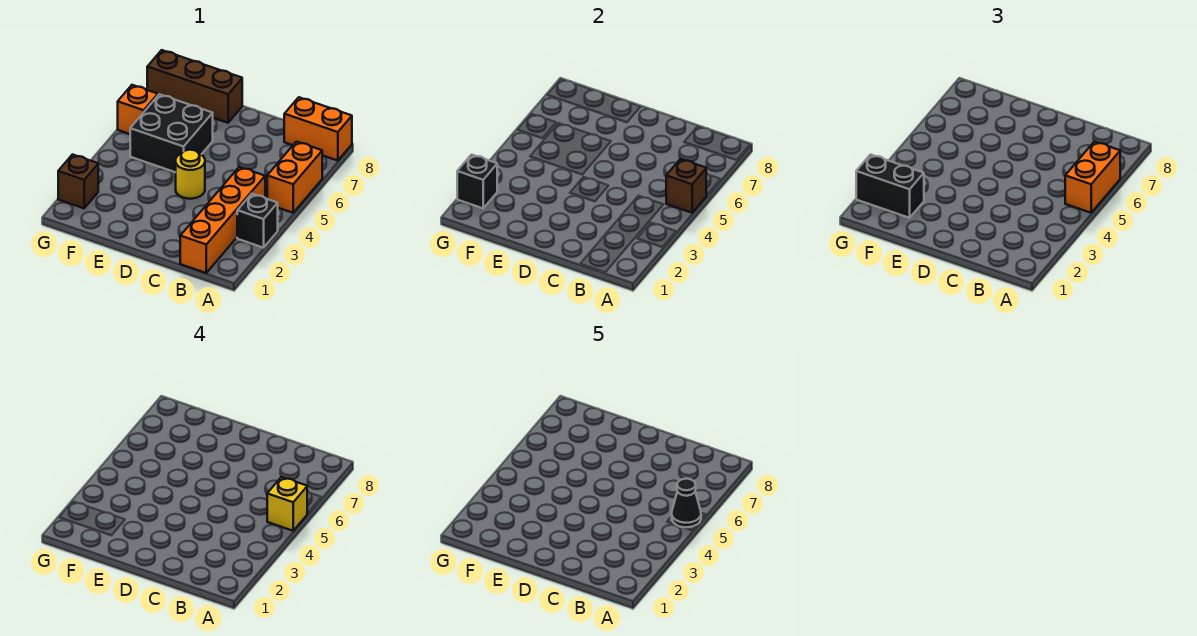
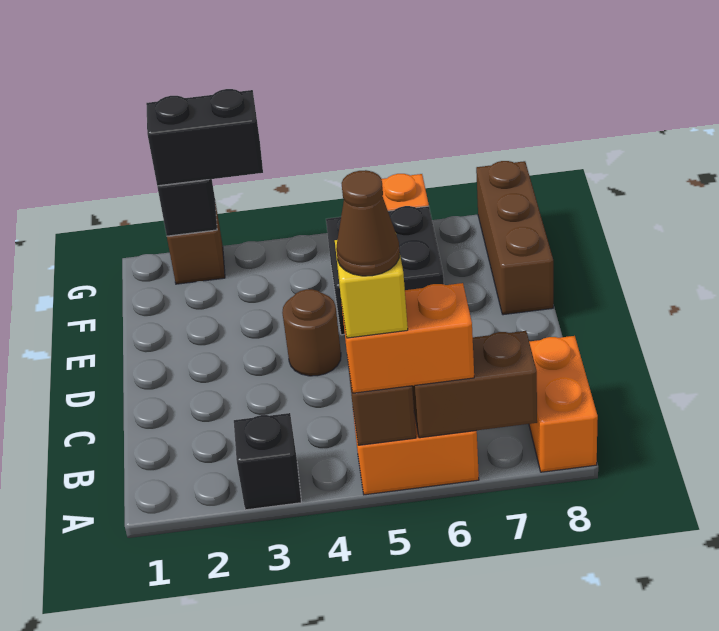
black 1x1 cone [672,479,701,527] -> brown 1x1 cone [336,170,400,276]
none -> brown 1x2 brick [412,331,537,438]
orange 1x4 brick [180,167,265,273] -> none
yellow 1x1 round brick [176,150,205,199] -> brown 1x1 round brick [282,289,341,376]
black 1x2 brick [856,155,924,218] -> black 1x2 brick turned to [146,89,263,186]

